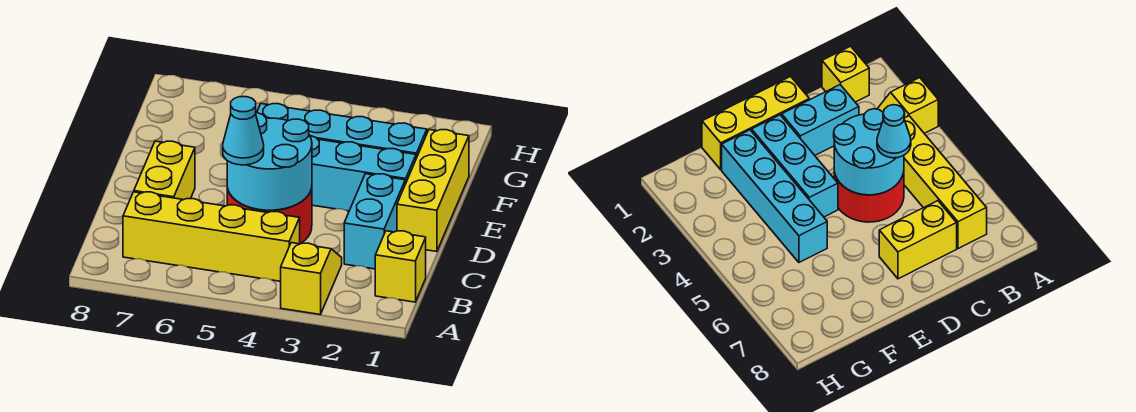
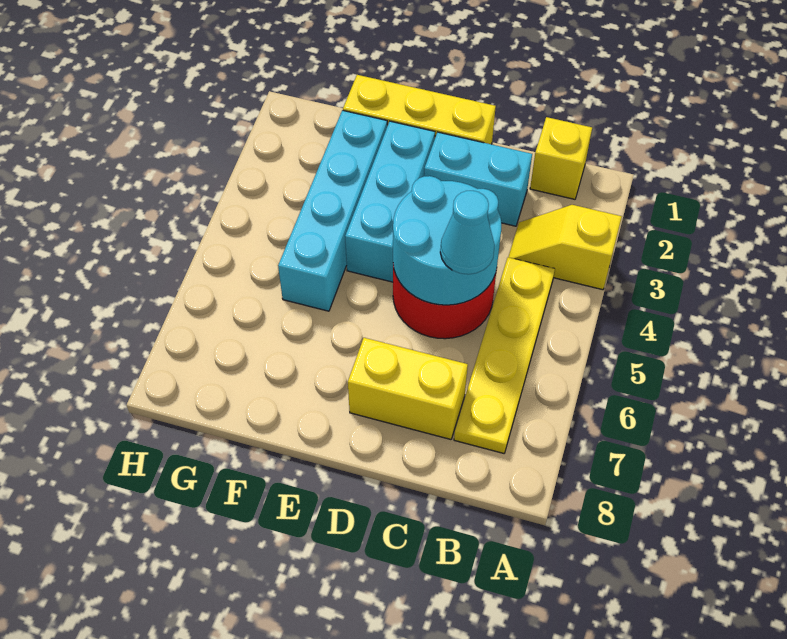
yellow 1x4 brick [123,192,300,281] -> yellow 1x4 plate [454,257,555,453]

